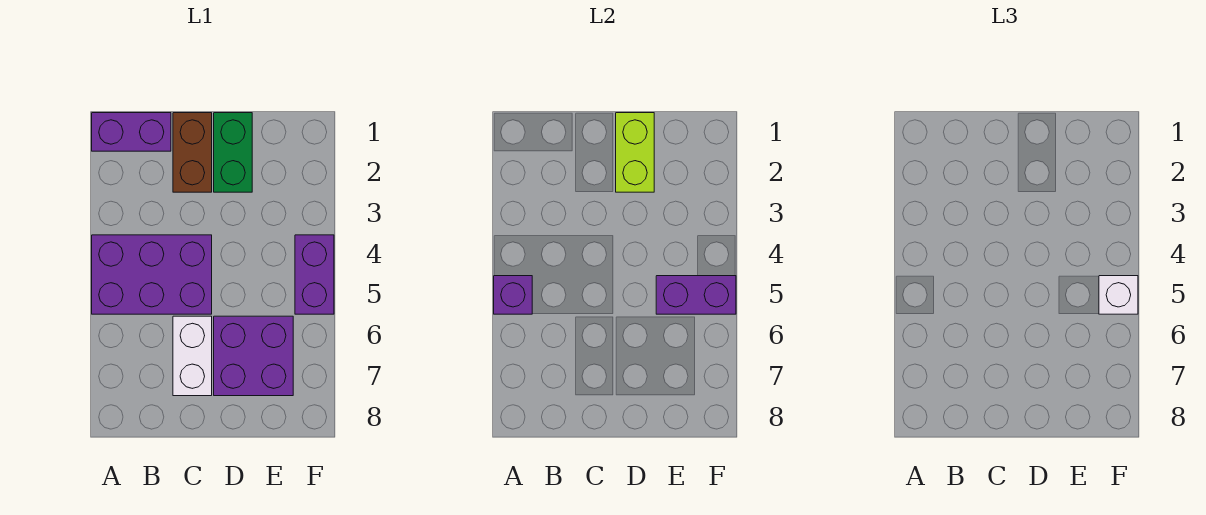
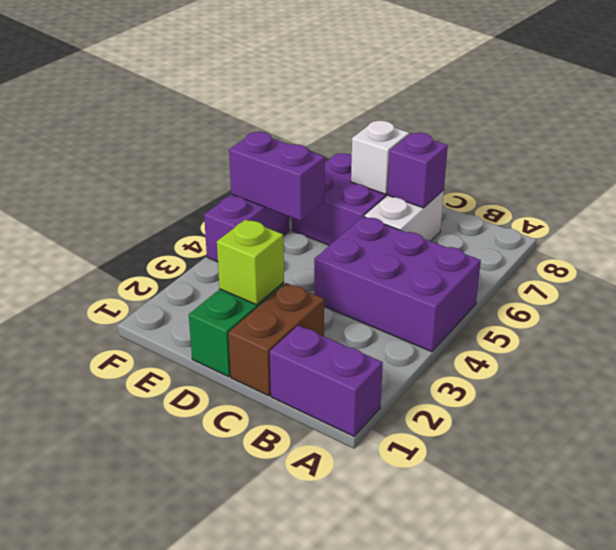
purple 1x1 brick [494,276,532,314] -> purple 1x1 brick moved to [388,133,448,208]
lime 1x2 brick [616,113,654,192] -> lime 1x1 brick [217,220,284,305]
white 1x1 brick [1099,276,1138,314] -> white 1x1 brick moved to [351,121,409,194]

